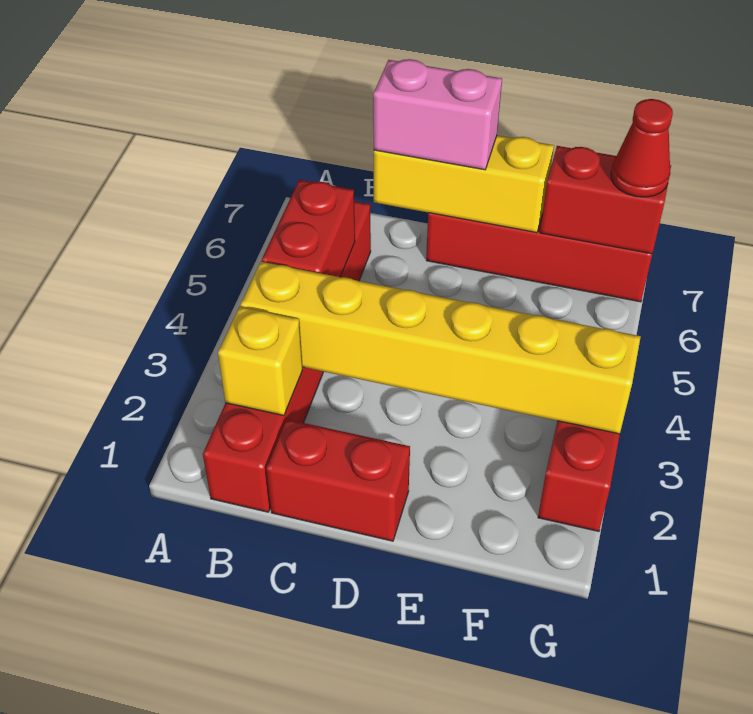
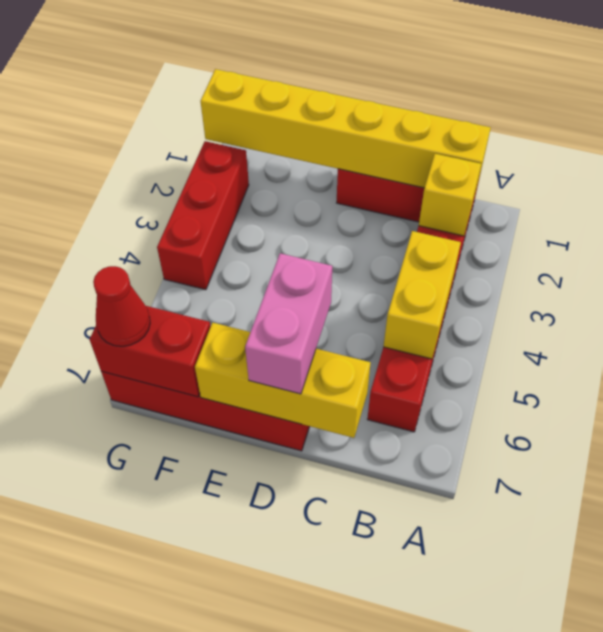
yellow 1x6 brick [241,262,641,434] -> yellow 1x6 brick moved to [200,69,491,188]
red 1x2 brick [262,180,355,277] -> yellow 1x2 brick [383,231,461,359]
pink 1x2 brick [373,59,502,170] -> pink 1x2 brick turned to [245,253,332,394]

